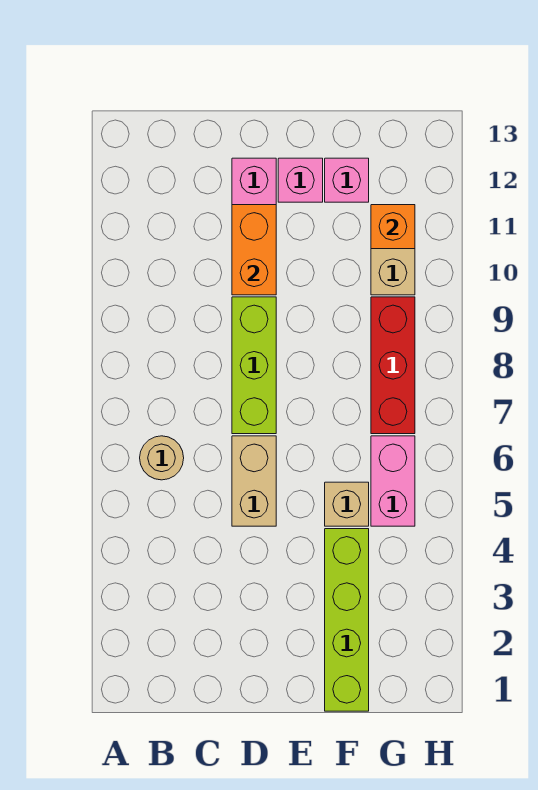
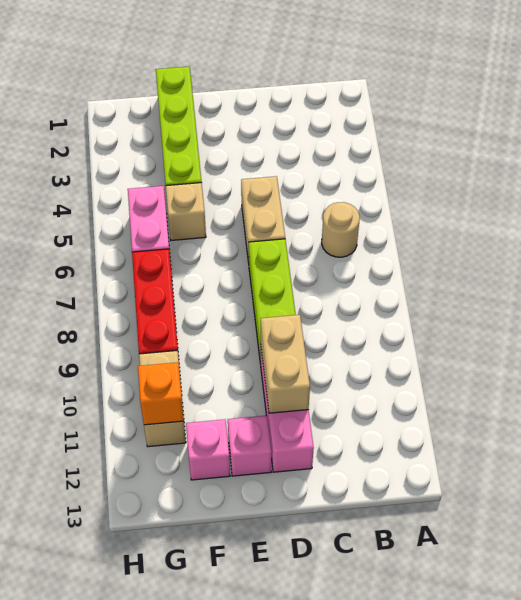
orange 1x2 brick [232,205,276,295] -> tan 1x2 brick [260,315,310,413]

